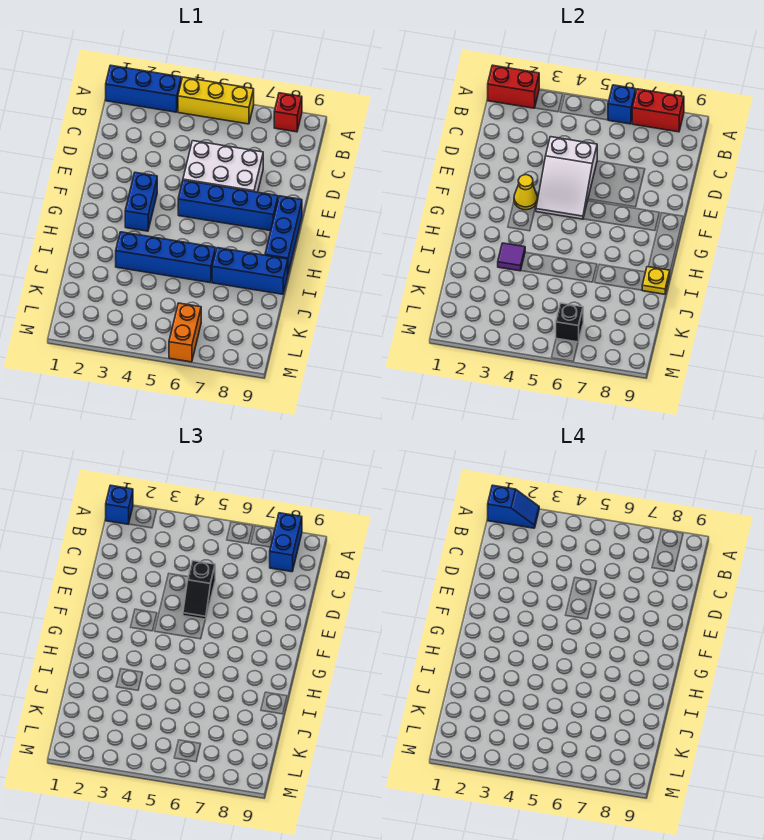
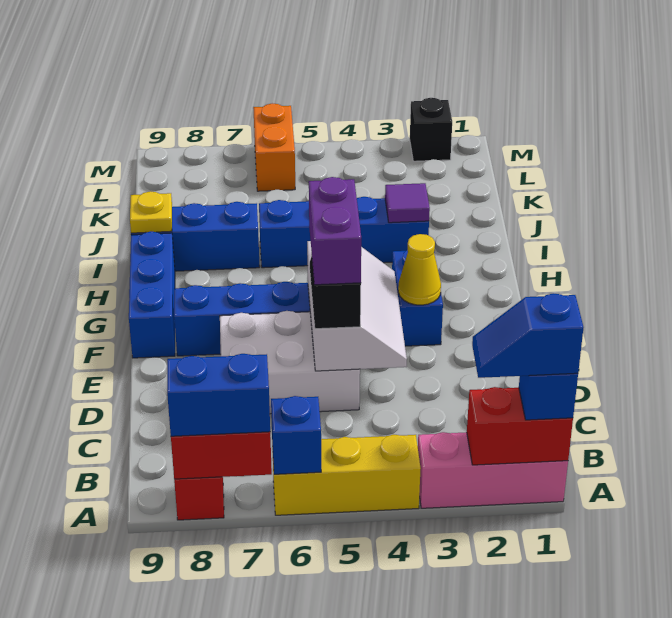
blue 1x3 brick [106,65,181,112] -> pink 1x3 brick [418,432,568,508]
blue 1x2 brick [270,513,302,572] -> blue 1x2 brick turned to [167,354,270,436]
white 2x3 slope [536,137,597,219] -> white 2x3 slope turned to [307,241,407,371]
none -> purple 1x2 brick [309,177,361,285]
black 1x1 brick [556,303,583,342] -> black 1x1 brick moved to [410,98,452,161]

